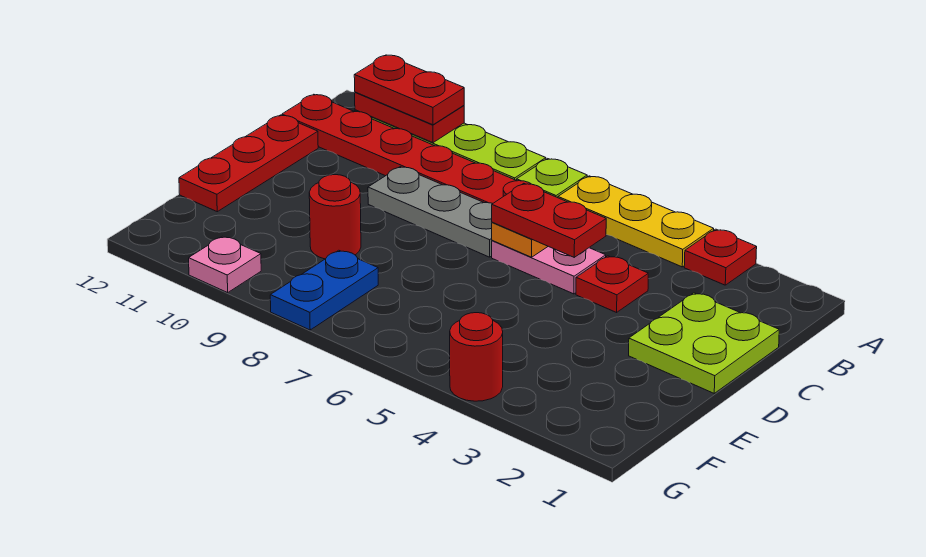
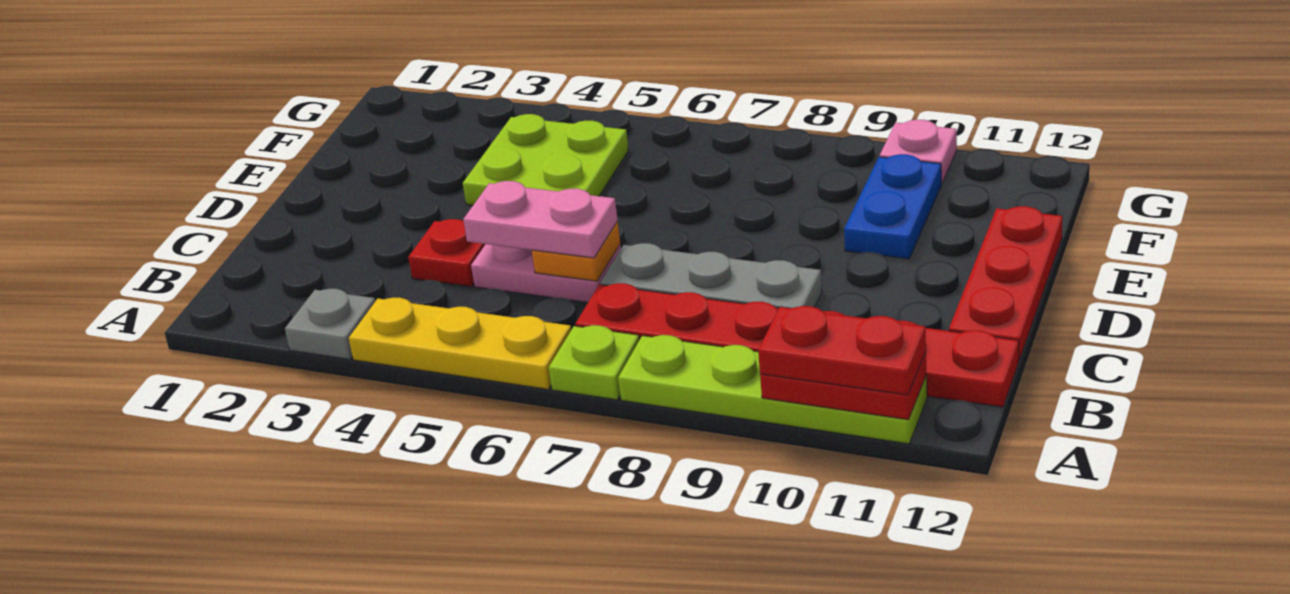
red 1x1 plate [684,229,757,285] -> grey 1x1 plate [285,289,375,360]
lime 2x2 plate [629,293,779,393] -> lime 2x2 plate moved to [463,114,629,205]
red 1x2 plate [492,183,606,257] -> pink 1x2 plate [463,181,618,258]
red 1x1 round brick [309,175,361,259] -> none
blue 1x2 plate [270,250,378,330] -> blue 1x2 plate moved to [844,154,941,259]
red 1x1 round brick [450,313,503,401] -> none

